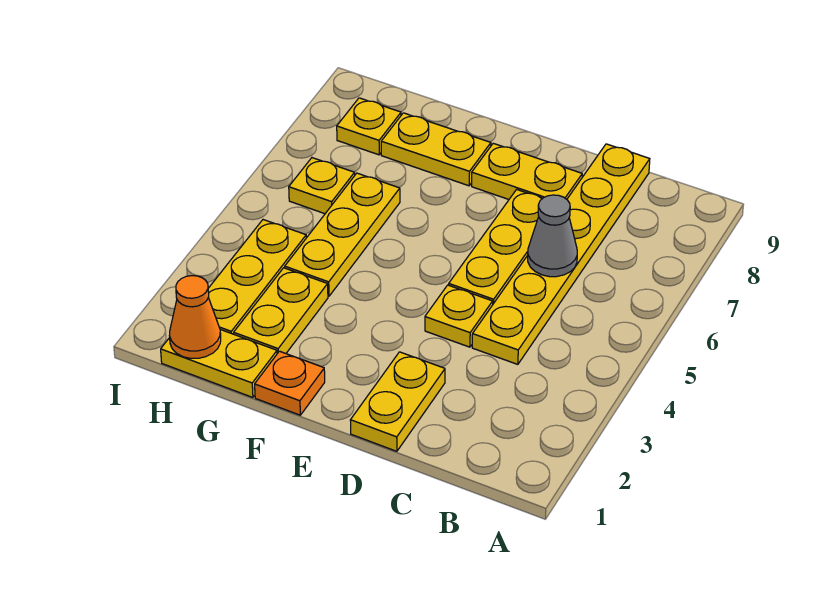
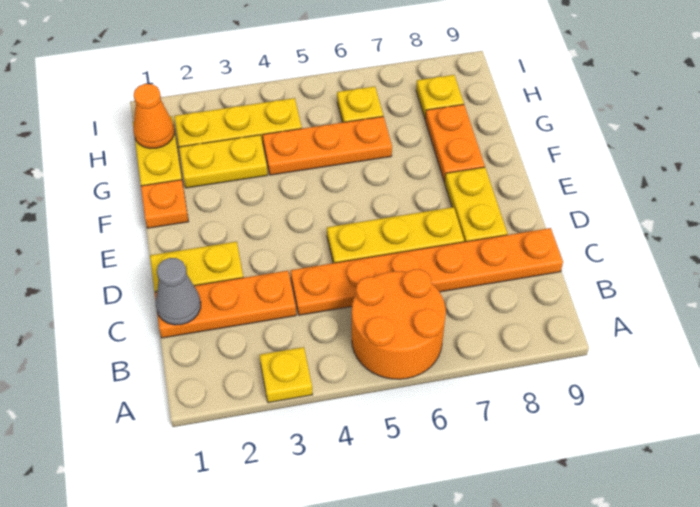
none -> orange 2x2 round brick [352,269,446,379]
none -> orange 1x3 plate [155,271,296,338]
yellow 1x6 plate [472,144,650,364] -> orange 1x6 plate [291,228,563,315]
grey 1x1 cone [528,195,577,277] -> grey 1x1 cone moved to [156,258,201,325]
yellow 1x1 plate [425,285,493,347] -> yellow 1x1 plate moved to [260,347,313,403]
yellow 1x2 plate [381,113,491,186] -> orange 1x2 plate [425,104,485,182]
yellow 1x3 plate [285,173,400,296] -> orange 1x3 plate [263,116,392,175]

